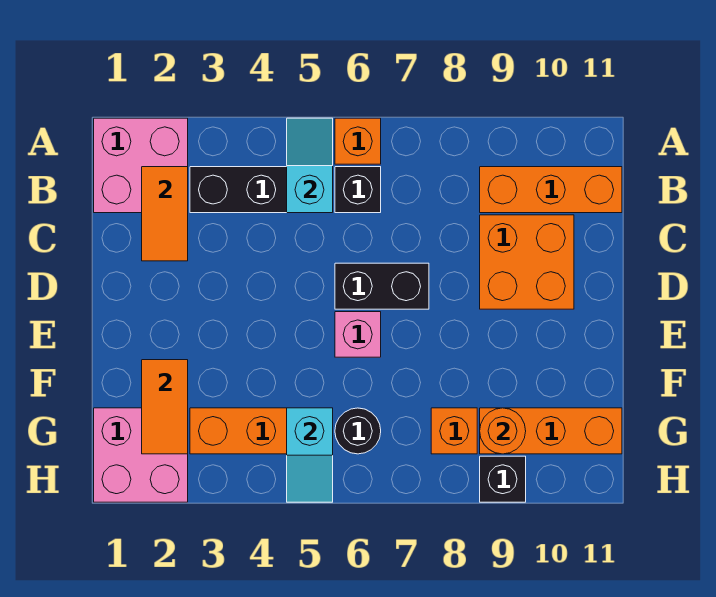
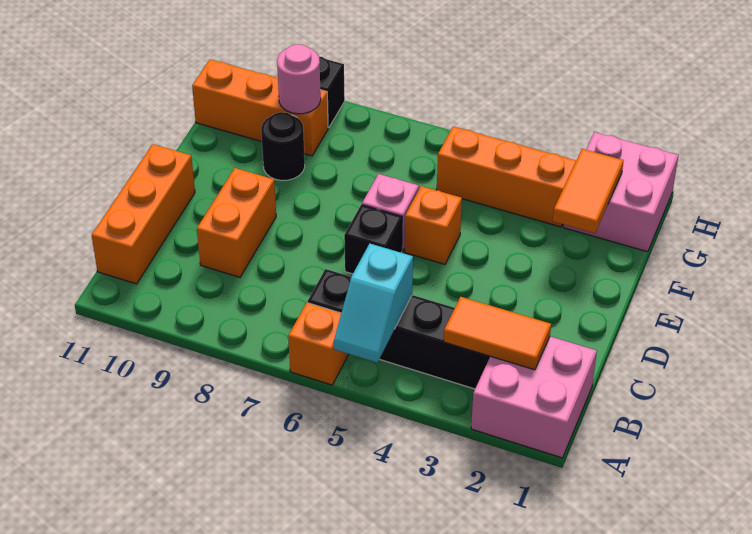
orange 1x2 tile [142,167,188,261] -> orange 1x2 tile turned to [444,297,551,370]
orange 1x3 brick [480,167,622,213] -> orange 1x3 brick turned to [92,144,195,284]
orange 2x2 brick [480,215,574,309] -> orange 1x2 brick [197,168,276,277]
black 1x2 brick [335,263,429,309] -> black 1x1 brick [344,205,402,274]
cyan 1x2 slope [287,408,333,502] -> none
black 1x1 round brick [335,408,381,454] -> black 1x1 round brick moved to [261,112,305,181]
orange 1x1 brick [431,408,477,454] -> orange 1x1 brick moved to [405,186,462,264]
orange 1x1 round brick [480,408,526,454] -> pink 1x1 round brick [277,44,321,114]

